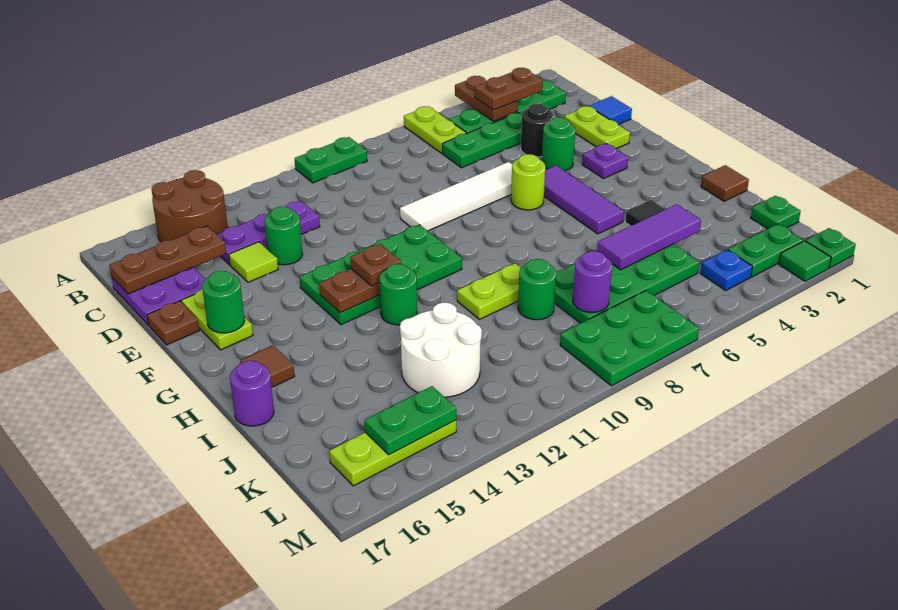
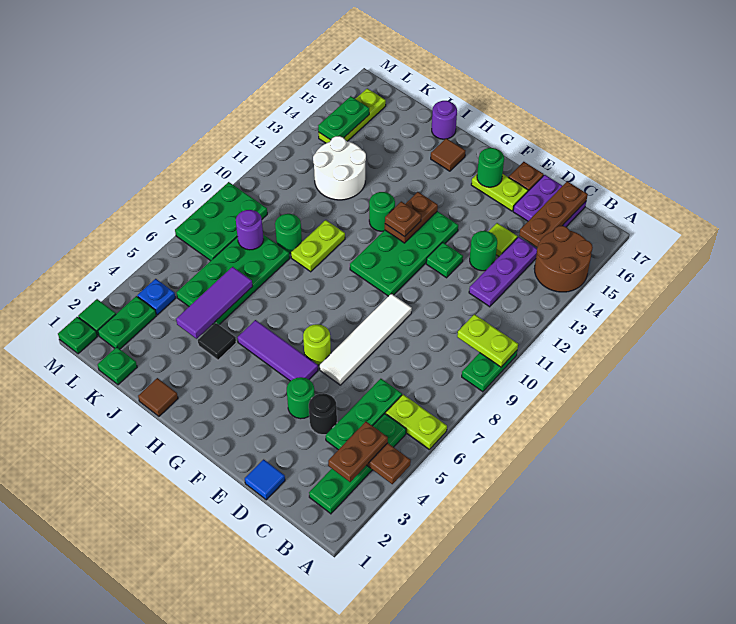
lime 1x2 plate [565,106,630,149] -> lime 1x2 plate moved to [457,314,518,367]
none -> green 1x1 plate [426,242,463,278]
purple 1x1 plate [582,144,628,179] -> none

